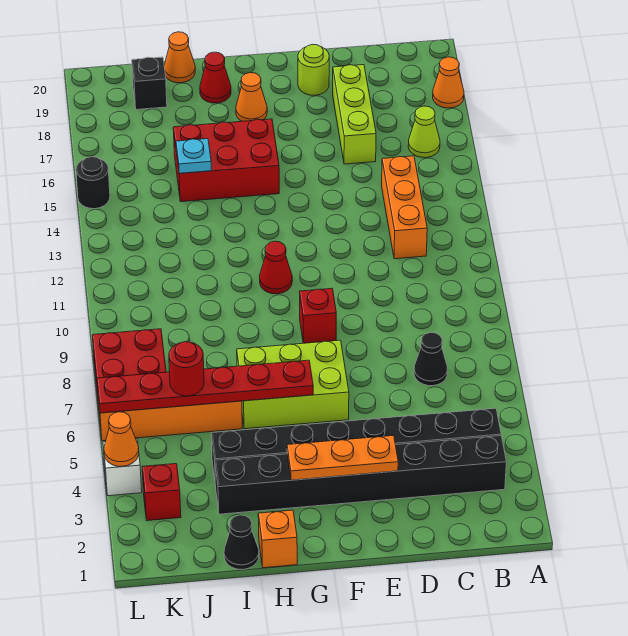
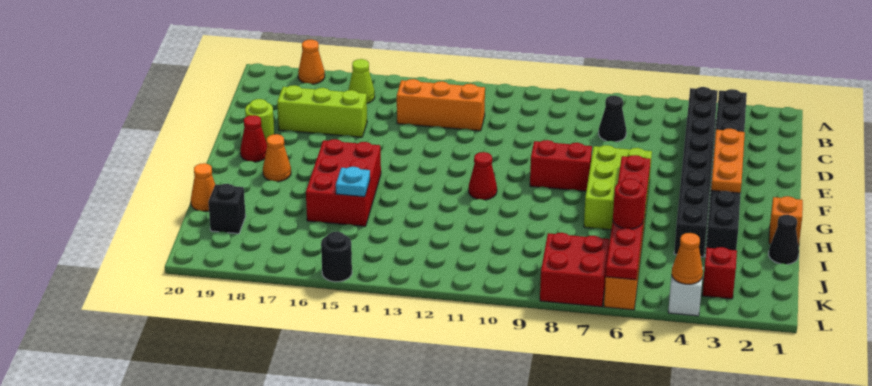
red 1x1 brick [299,289,336,343] -> red 1x2 brick [530,140,592,191]
red 1x1 cone [200,52,231,103] -> red 1x1 cone moved to [240,115,267,162]

